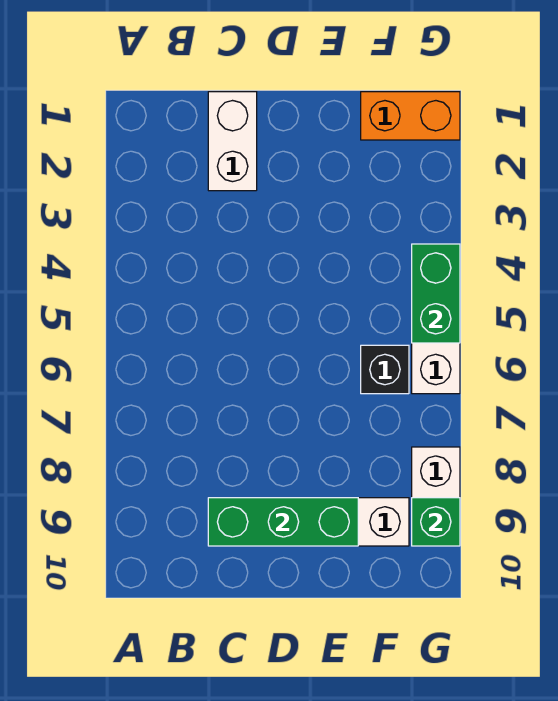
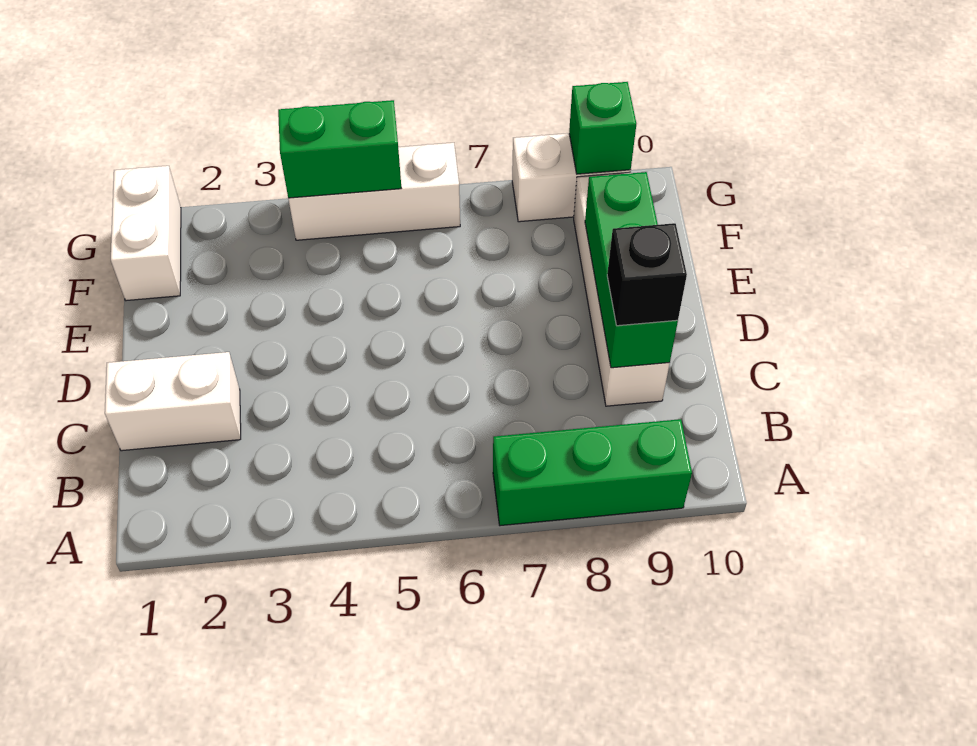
none -> green 1x3 brick [493,419,692,526]
orange 1x2 brick [361,92,460,140] -> white 1x2 brick [111,166,181,301]
black 1x1 brick [361,345,409,394] -> black 1x1 brick moved to [607,223,687,326]

